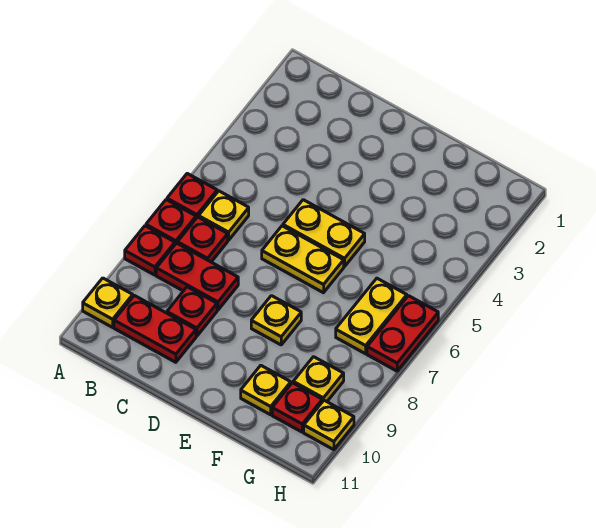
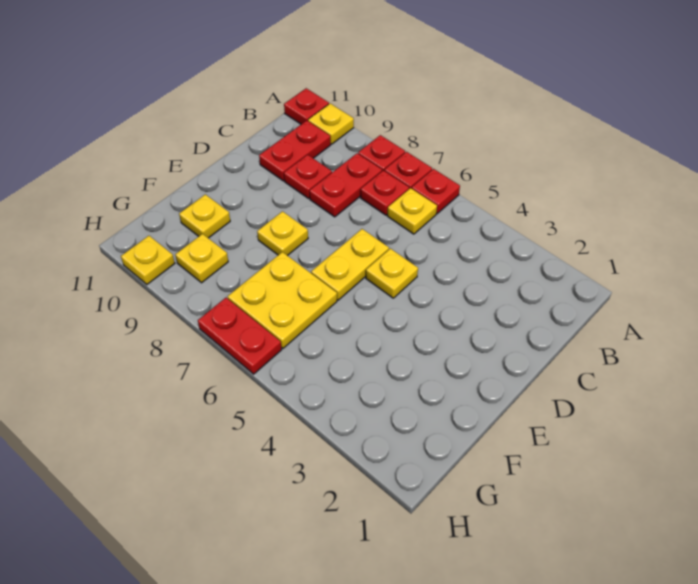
yellow 1x2 plate [283,200,365,267] -> yellow 1x1 plate [366,248,418,298]
yellow 1x2 plate [336,278,407,354] -> yellow 2x2 plate [228,252,337,348]
red 1x1 plate [272,383,322,432] -> red 1x1 plate moved to [284,88,329,124]

